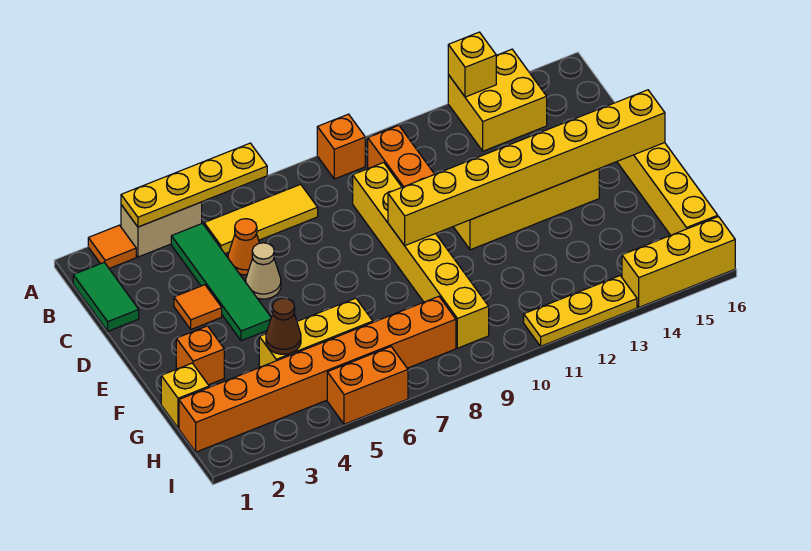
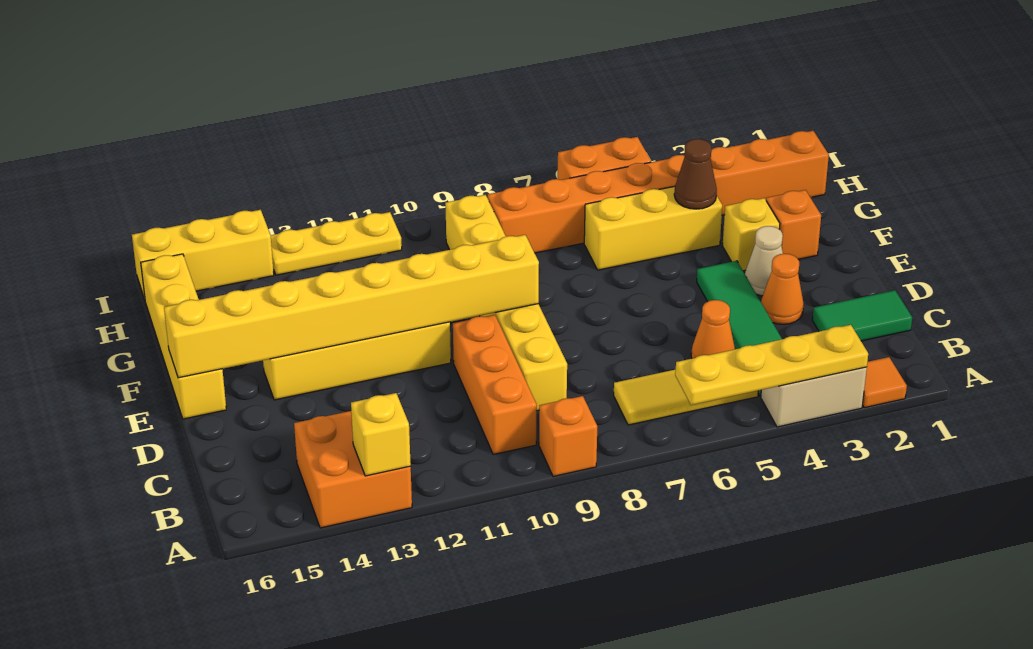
yellow 2x2 brick [448,49,547,151] -> orange 2x2 brick [294,411,412,528]
green 1x2 tile [73,263,139,331] -> green 1x2 tile turned to [812,290,912,341]
orange 1x1 tile [174,285,222,329] -> orange 1x1 cone [761,254,804,324]
tan 1x1 cone [246,243,281,299] -> tan 1x1 cone moved to [745,226,783,296]
yellow 1x1 brick [161,363,209,428] -> yellow 1x1 brick moved to [723,198,780,271]

